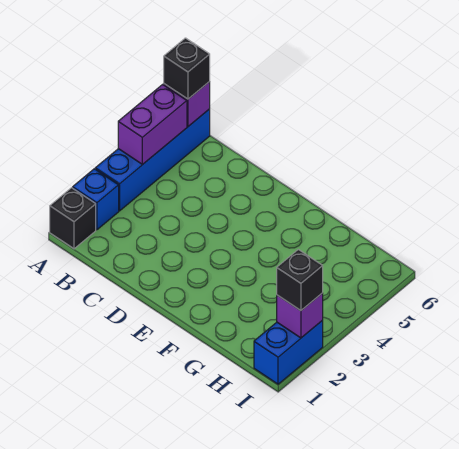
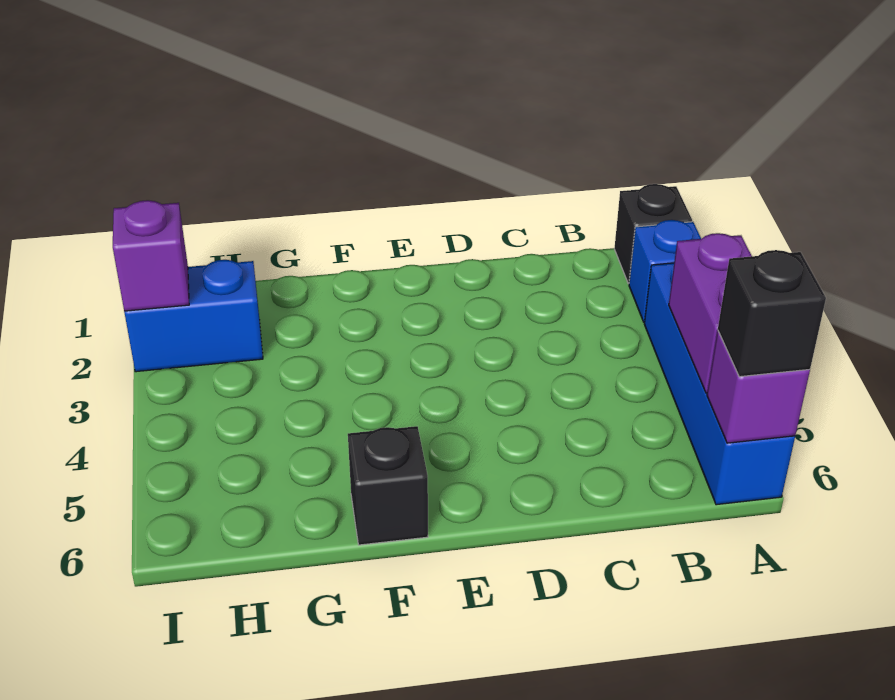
blue 1x2 brick [254,320,323,384] -> blue 1x2 brick turned to [124,260,263,372]
black 1x1 brick [277,249,323,311] -> black 1x1 brick moved to [348,426,428,545]

